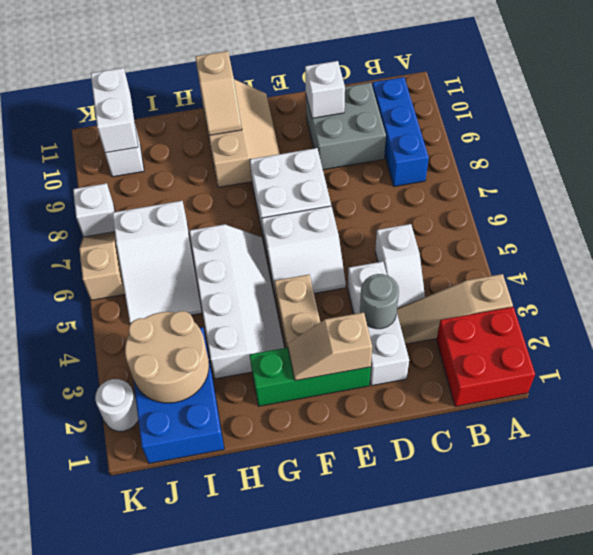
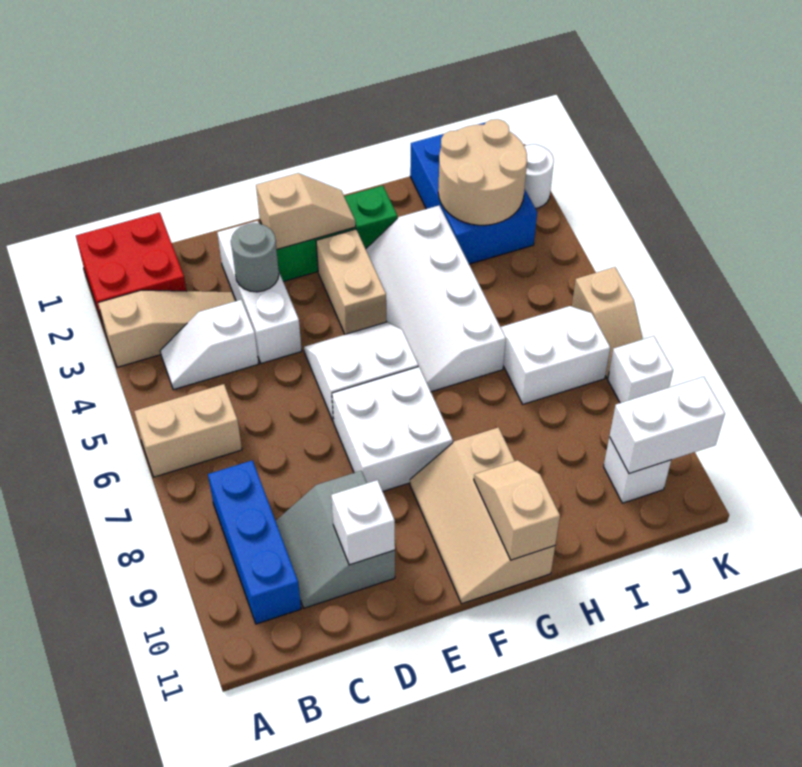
none -> tan 1x2 brick [134,384,242,477]
white 1x2 slope [375,224,425,308] -> white 1x2 slope turned to [160,300,259,390]
grey 2x2 brick [306,83,386,170] -> grey 2x2 slope [276,471,395,608]
white 2x3 slope [113,201,202,324] -> white 2x2 slope [501,306,610,404]
white 1x2 brick [91,68,138,153] -> white 1x2 brick turned to [610,377,725,473]

